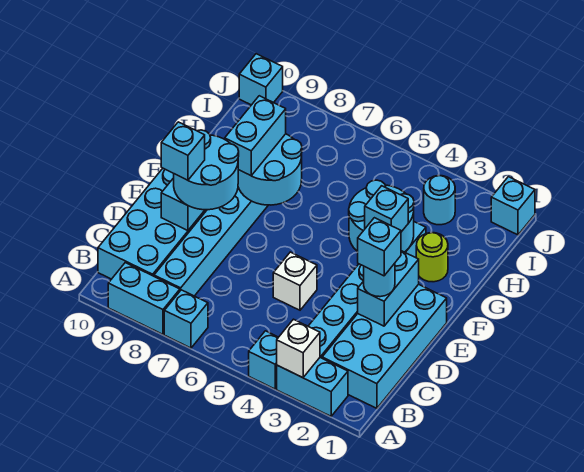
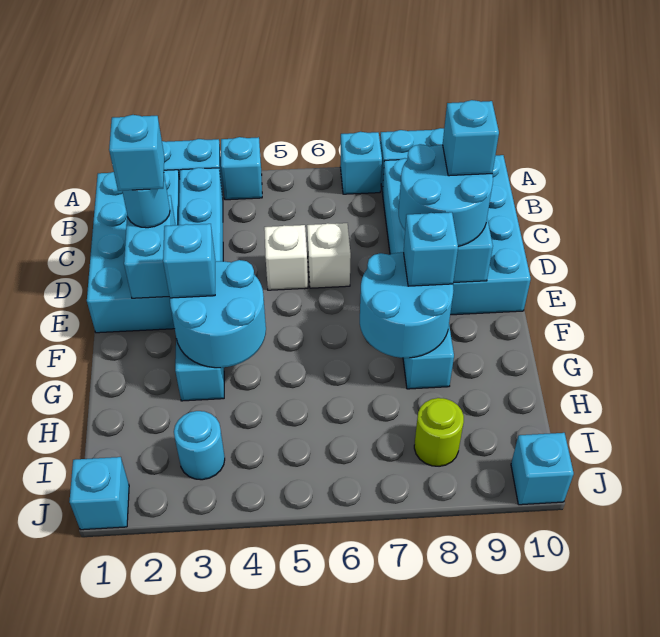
white 1x1 brick [277,319,320,378] -> white 1x1 brick moved to [307,223,351,288]
cyan 1x2 brick [225,96,286,176] -> cyan 1x1 brick [404,212,458,286]
lime 1x1 round brick [416,233,448,282] -> lime 1x1 round brick moved to [414,398,464,466]

